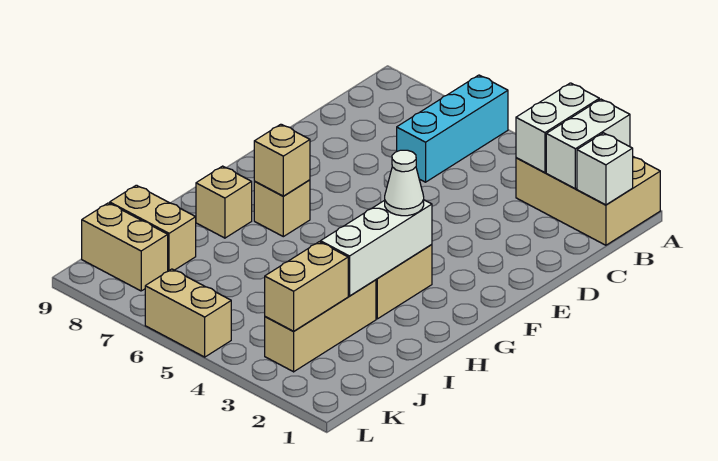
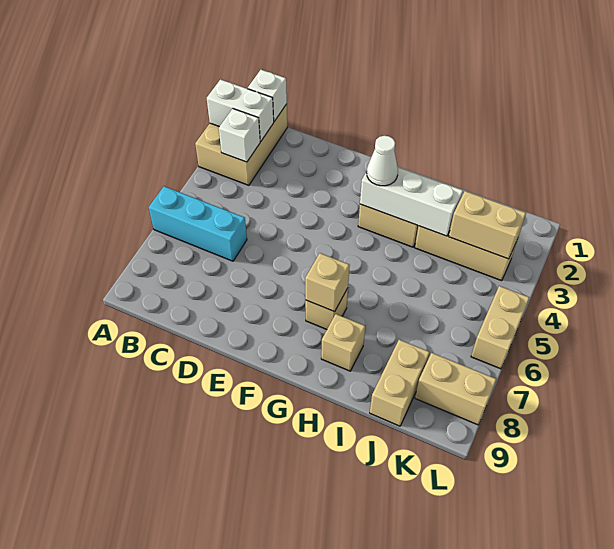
white 1x2 brick [516,83,599,173] -> white 1x1 brick [219,109,260,162]
tan 1x2 brick [82,203,168,291] -> tan 1x2 brick turned to [415,353,496,425]

